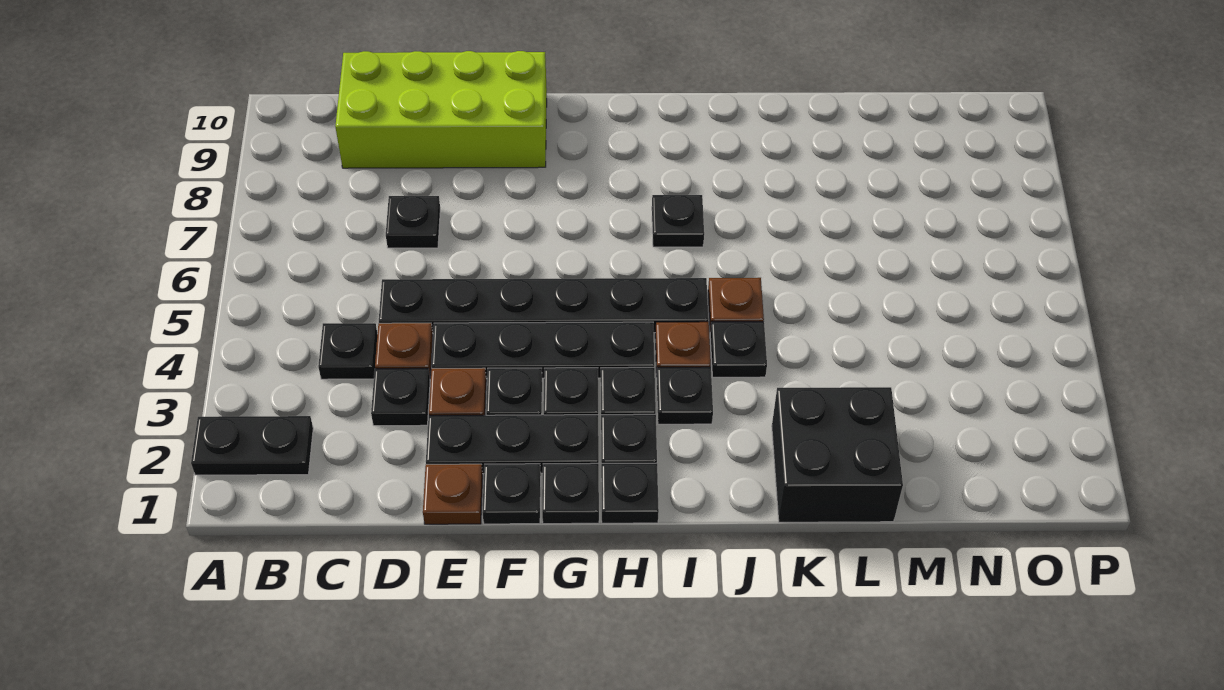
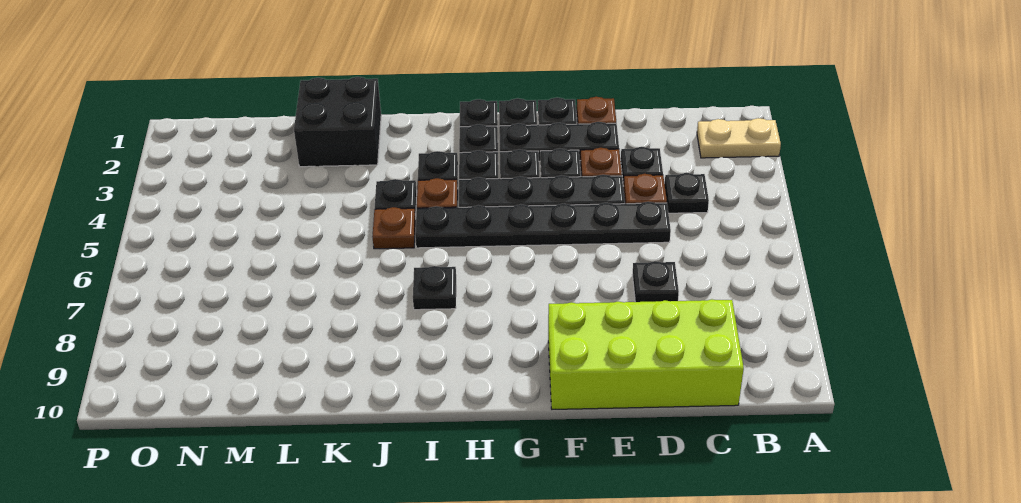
black 1x2 plate [191,416,313,475] -> tan 1x2 plate [697,118,781,158]

